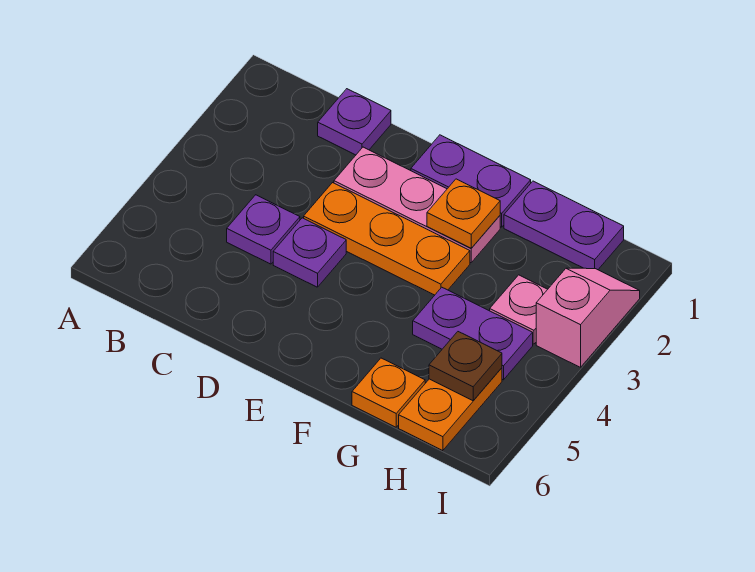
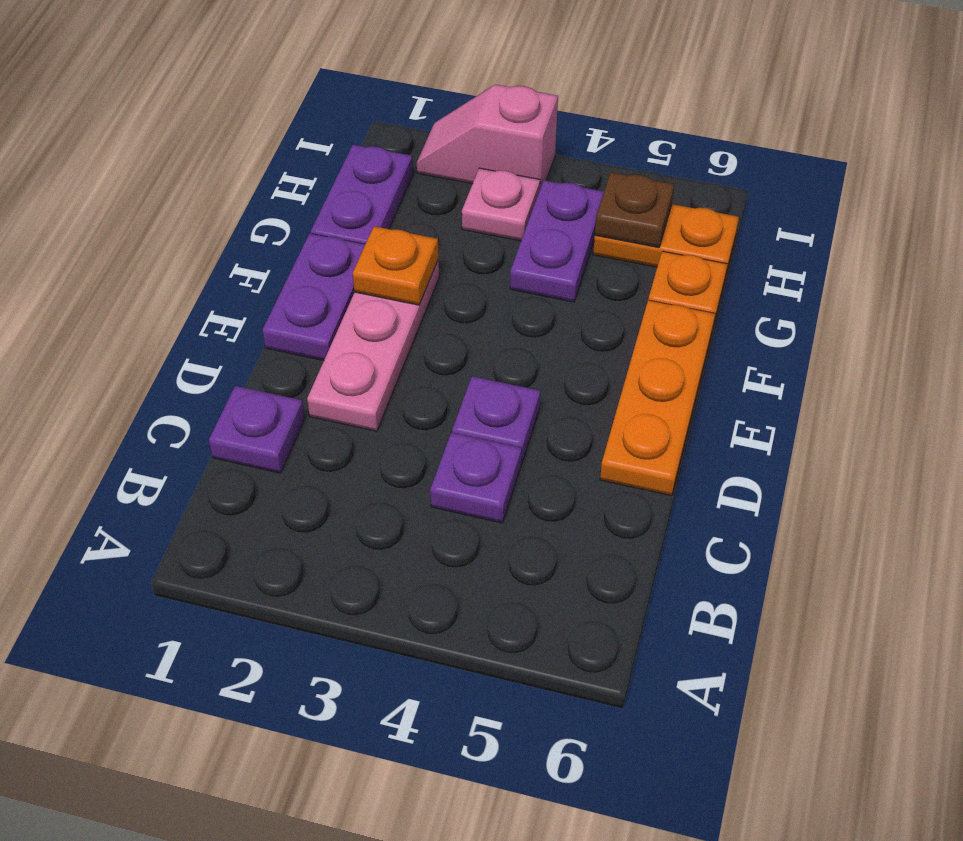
orange 1x3 plate [304,183,470,295] -> orange 1x3 plate moved to [600,300,715,496]

